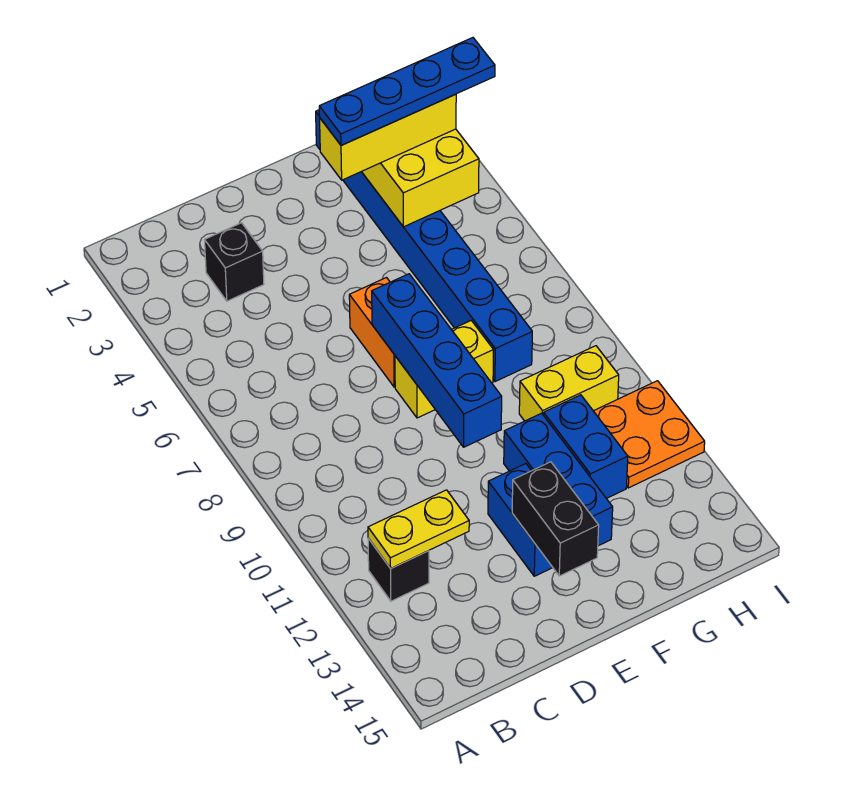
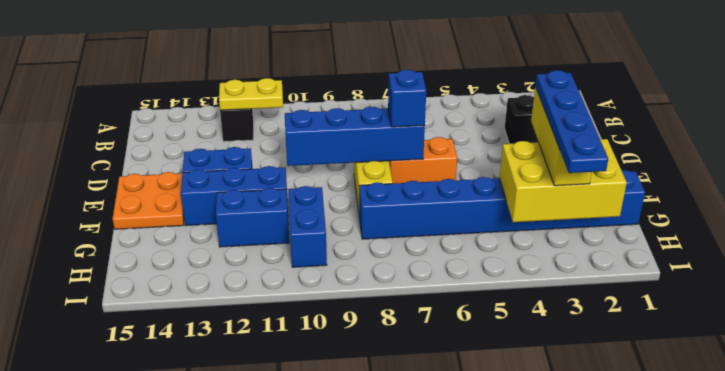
yellow 1x2 plate [368,490,469,568] -> yellow 1x2 plate turned to [219,78,283,110]
none -> blue 1x1 brick [388,70,426,127]
black 1x2 brick [512,462,599,576] -> none
yellow 1x2 brick [519,346,619,421] -> blue 1x2 brick [288,186,327,267]
orange 2x2 plate [594,381,705,488] -> orange 2x2 plate moved to [113,172,184,229]

